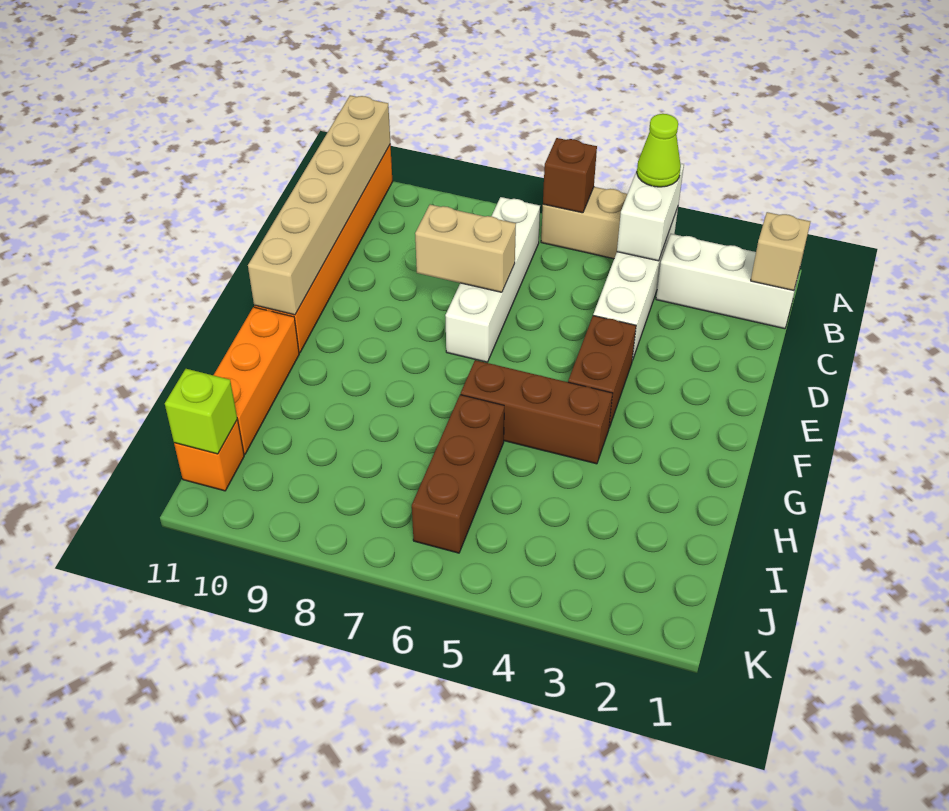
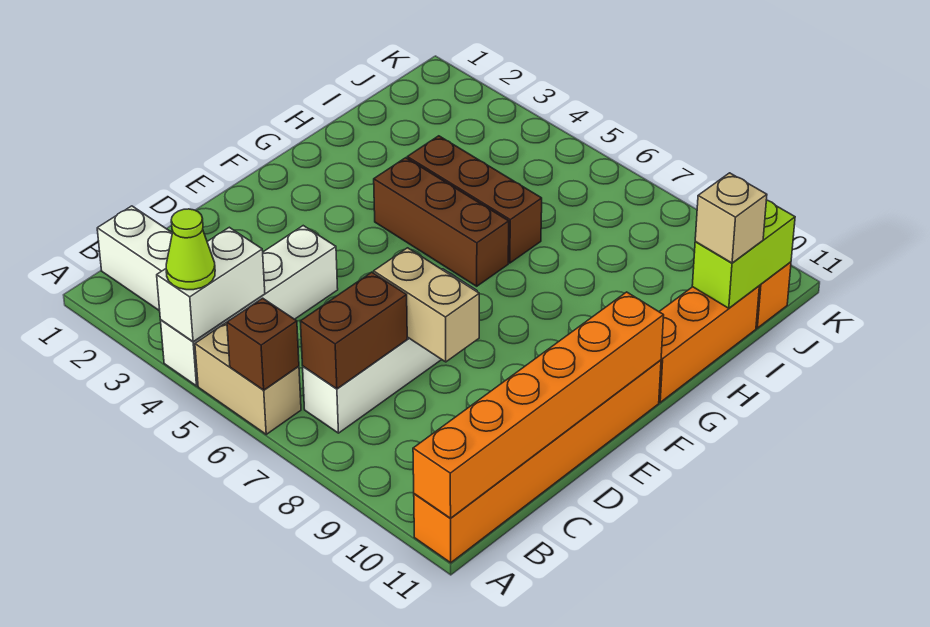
tan 1x6 brick [248,95,390,315] -> orange 1x6 brick [413,292,664,518]
tan 1x1 brick [751,212,810,290] -> tan 1x1 brick moved to [695,173,767,263]
brown 1x2 brick [568,316,636,427] -> brown 1x2 brick moved to [300,272,407,389]
brown 1x3 brick [412,395,504,553] -> brown 1x3 brick turned to [407,136,542,263]
lime 1x1 brick [165,369,237,454] -> lime 1x2 brick [692,200,795,308]

